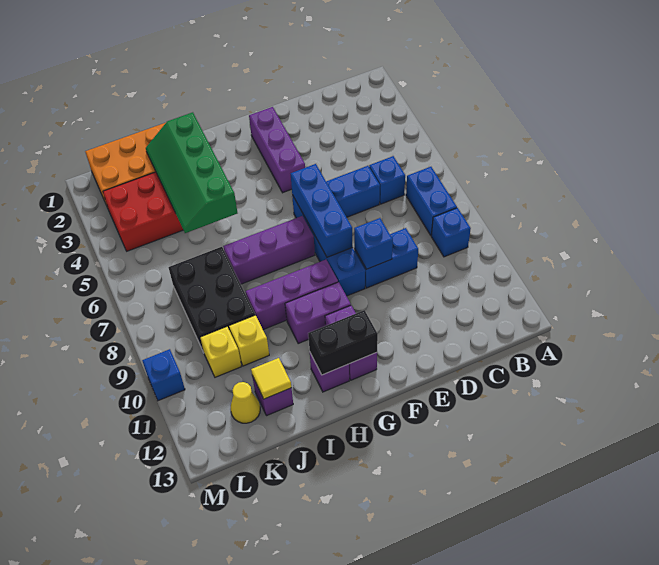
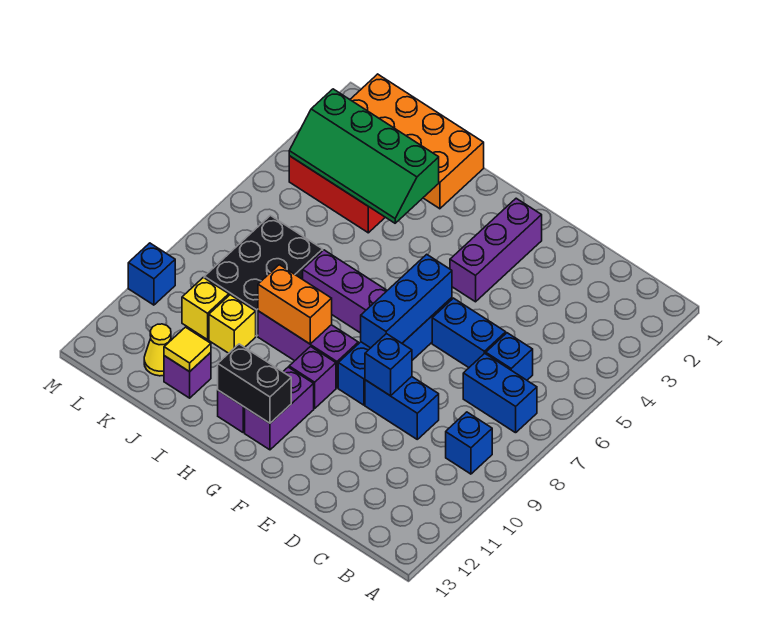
blue 1x2 brick [406,167,457,235] -> blue 1x2 brick turned to [463,353,537,433]
purple 1x2 brick [285,282,351,343] -> purple 1x1 brick [289,347,336,408]
none -> orange 1x2 brick [258,265,332,344]
green 2x4 slope [146,112,237,233] -> green 2x4 slope turned to [289,89,439,223]

